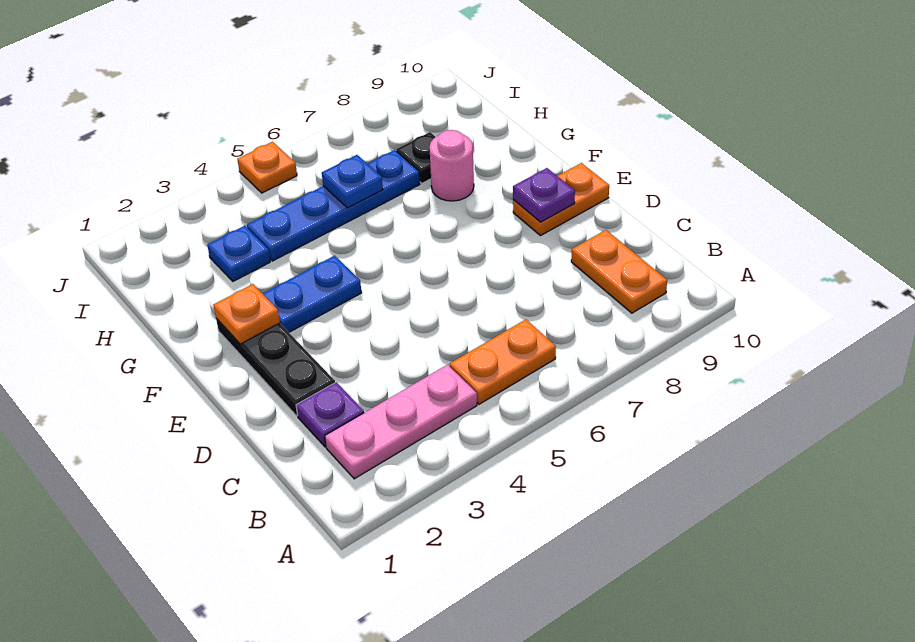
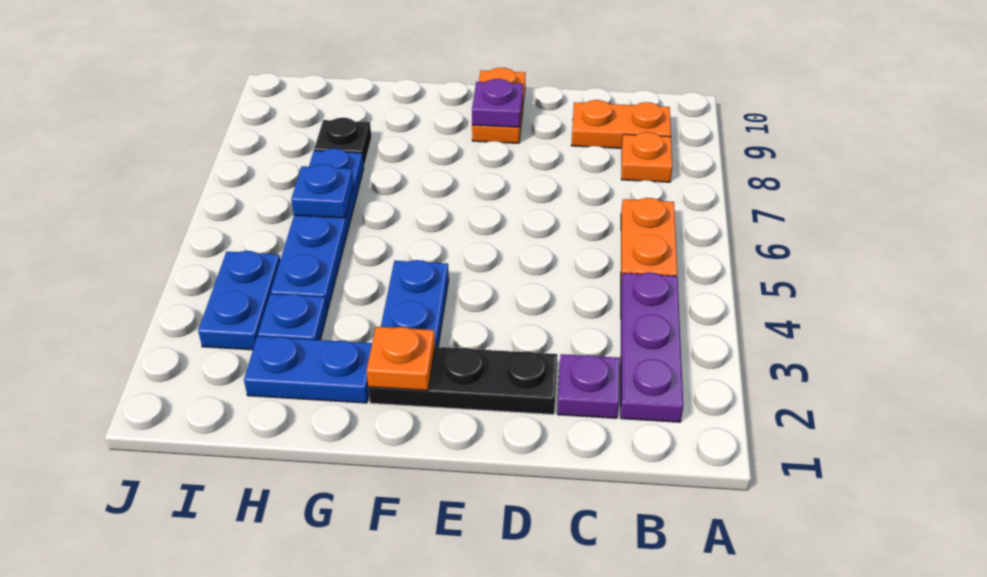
pink 1x3 plate [325,365,477,479] -> purple 1x3 plate [620,273,683,422]
none -> blue 1x2 plate [244,337,372,403]
pink 1x1 round brick [429,130,474,201] -> none
none -> blue 1x2 plate [198,251,280,350]
orange 1x1 plate [237,142,297,193] -> orange 1x1 plate moved to [621,132,672,182]

